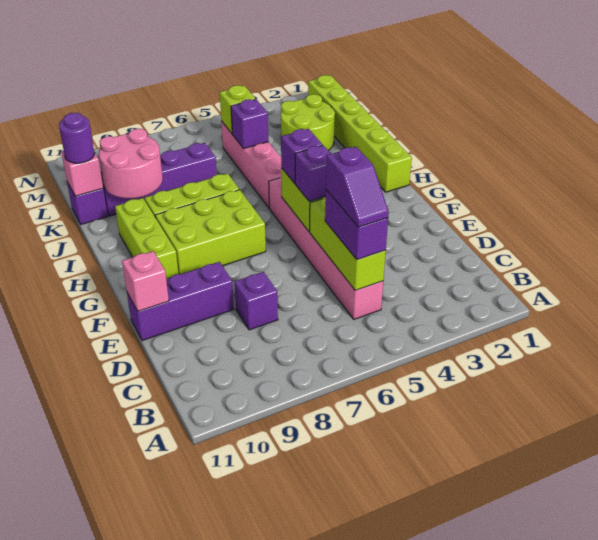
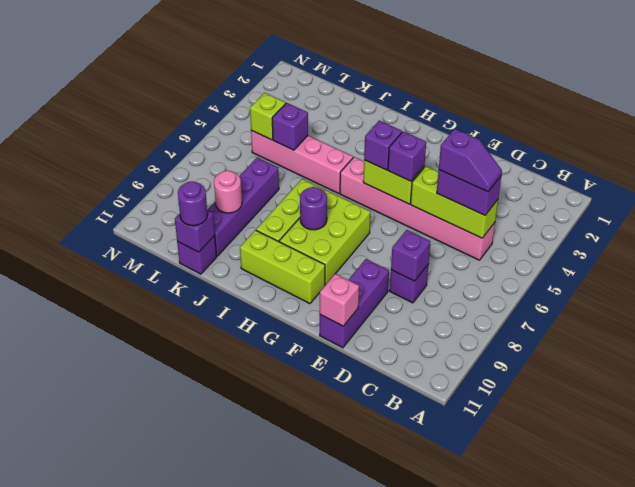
none -> purple 1x1 brick [391,230,430,281]
lime 1x6 brick [308,75,412,192] -> none
none -> purple 1x1 round brick [300,187,327,230]
pink 2x2 round brick [99,129,163,198] -> pink 1x1 round brick [214,170,242,213]
lime 2x2 round brick [281,94,335,151] -> none
pink 1x1 brick [61,150,103,196] -> purple 1x1 brick [175,210,215,252]

